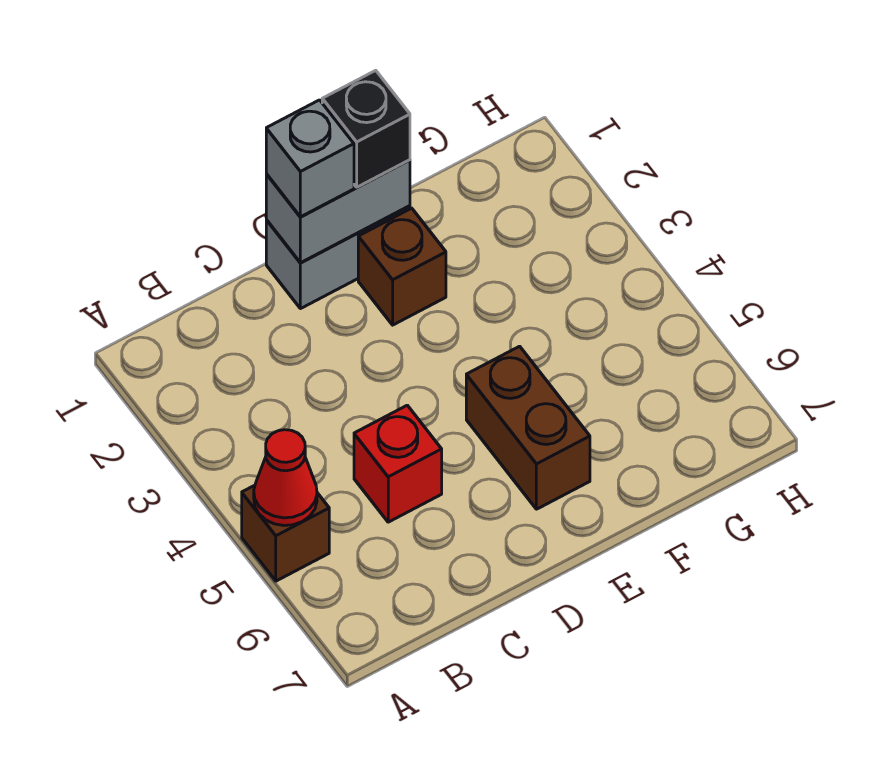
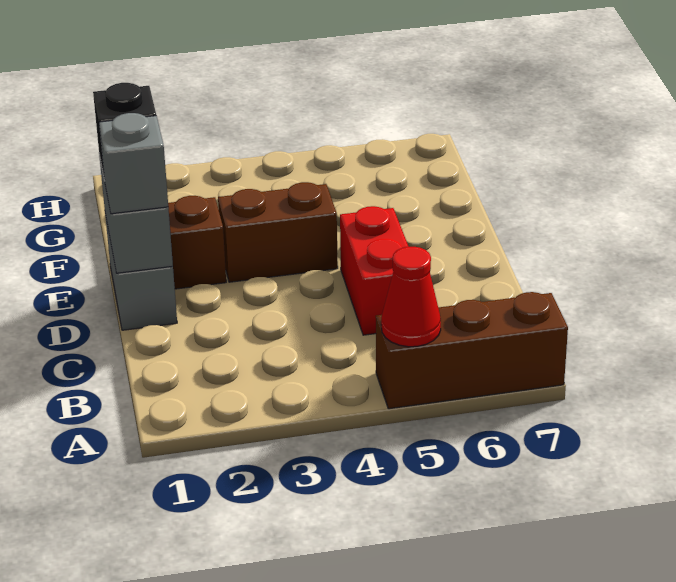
brown 1x1 brick [242,485,329,581] -> brown 1x3 brick [376,292,568,409]
red 1x1 brick [354,405,442,522] -> red 1x2 brick [340,206,409,335]
brown 1x2 brick [466,346,590,509] -> brown 1x2 brick moved to [218,182,338,282]

